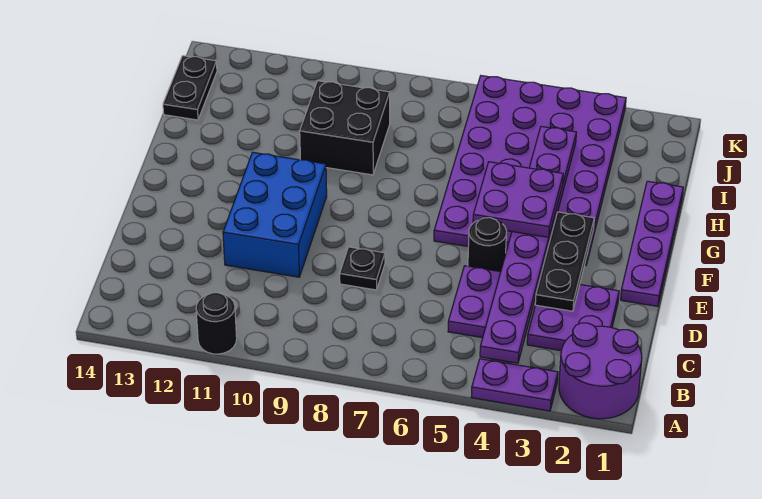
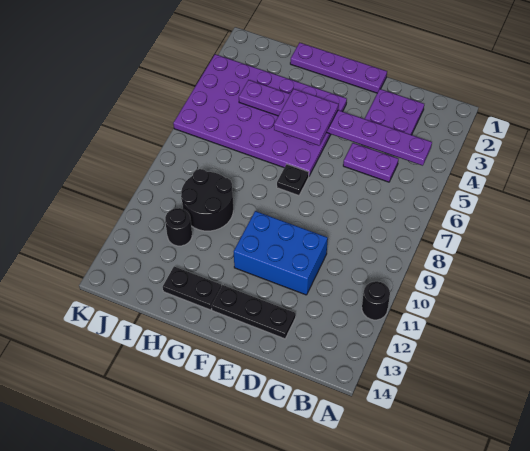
purple 2x2 round brick [559,323,642,419] -> none
purple 1x2 plate [471,359,558,411] -> none
black 1x3 plate [535,212,594,311] -> black 1x3 plate moved to [211,285,296,339]
black 1x1 plate [340,247,385,290] -> black 1x1 plate moved to [277,164,309,196]
black 1x1 round brick [468,218,507,272] -> black 1x1 round brick moved to [165,208,192,246]
black 2x2 brick [300,81,390,175] -> black 2x2 round brick [181,169,233,231]
black 1x2 plate [163,56,217,120] -> black 1x2 plate moved to [163,267,221,310]

